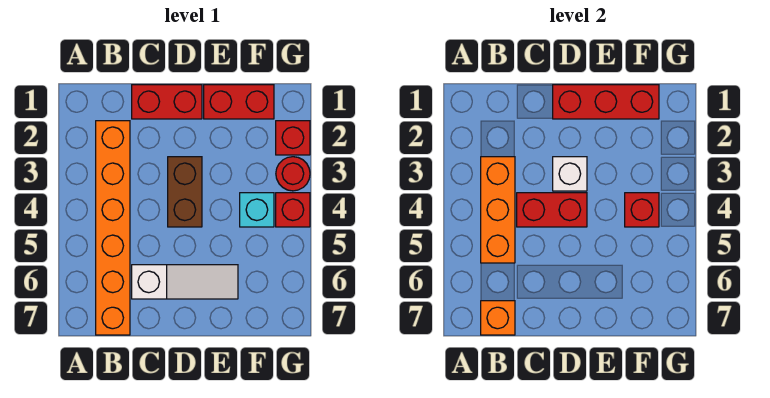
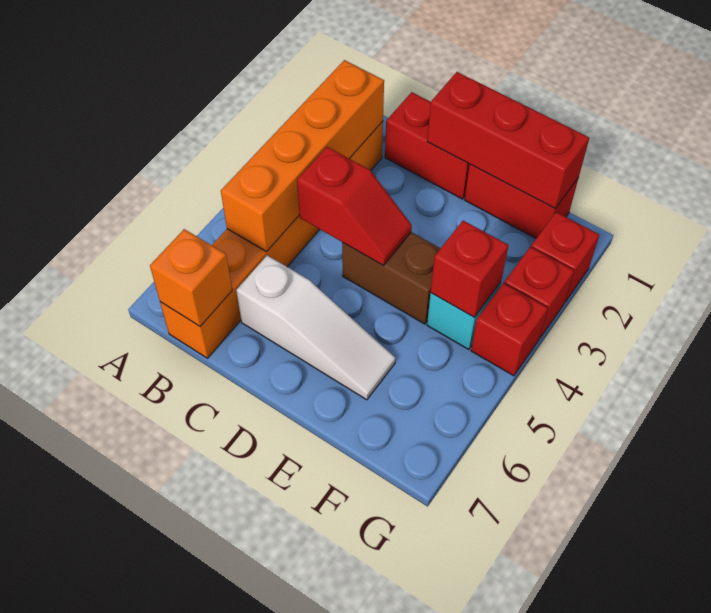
orange 1x3 brick [481,157,515,263] -> orange 1x4 brick [221,60,384,252]
red 1x2 brick [517,193,587,227] -> red 1x2 slope [297,147,412,265]
brown 1x2 brick [168,157,202,227] -> brown 1x2 brick turned to [342,232,441,324]
white 1x1 brick [553,157,587,191] -> none
red 1x1 round brick [276,157,310,191] -> red 1x1 brick [504,247,574,338]

